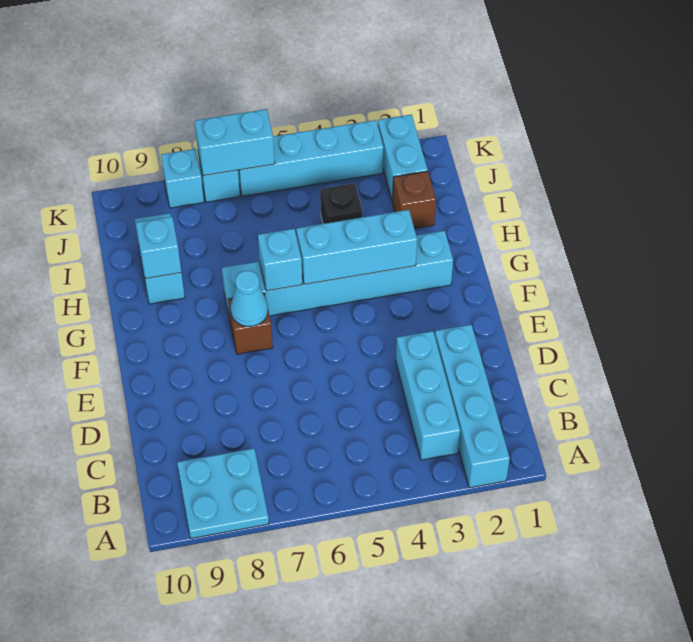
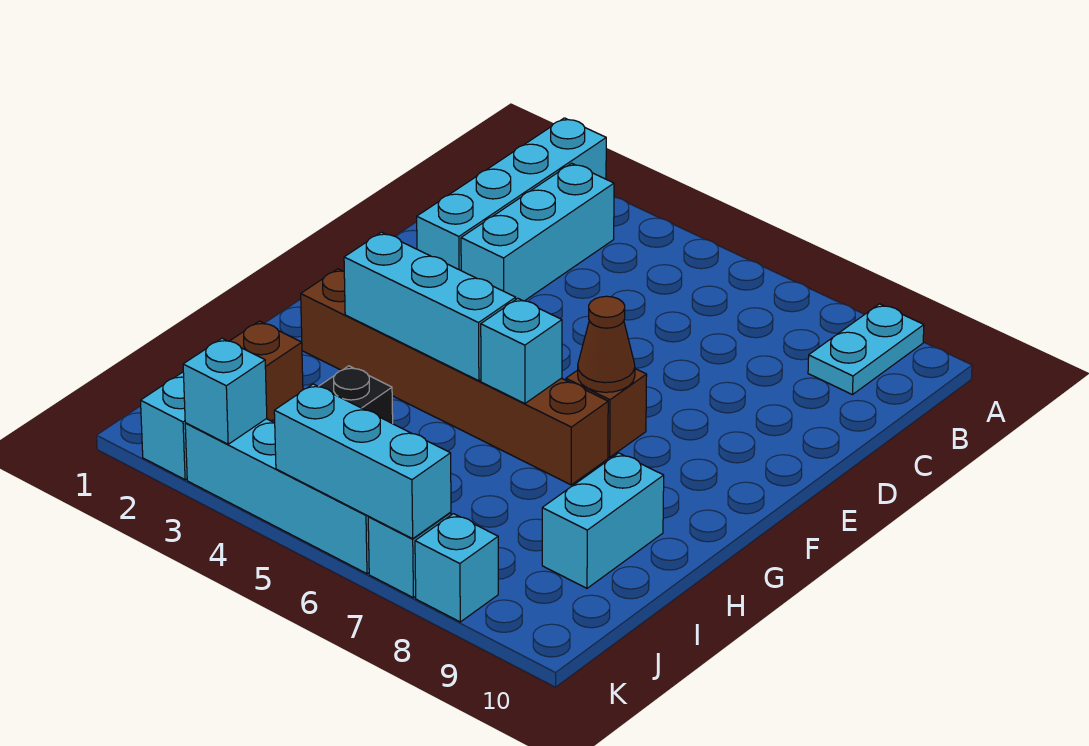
cyan 2x2 plate [177,448,269,538] -> cyan 1x2 plate [808,304,924,395]
cyan 1x1 cone [231,271,268,327] -> brown 1x1 cone [578,296,635,392]
cyan 1x6 brick [222,231,453,319] -> brown 1x6 brick [301,269,608,485]
cyan 1x1 brick [136,217,181,279] -> cyan 1x1 brick moved to [183,338,267,444]
cyan 1x2 brick [195,109,275,176] -> cyan 1x3 brick [274,384,451,539]

